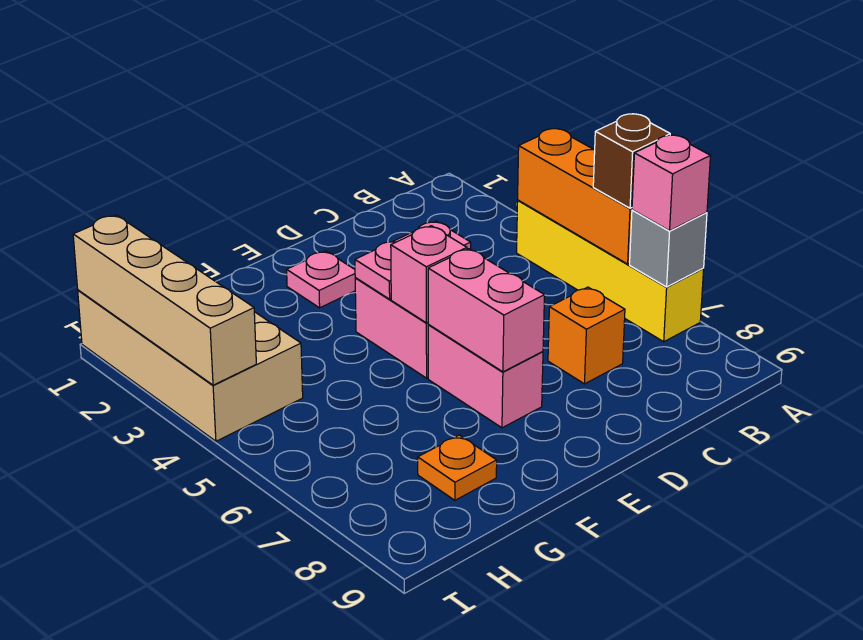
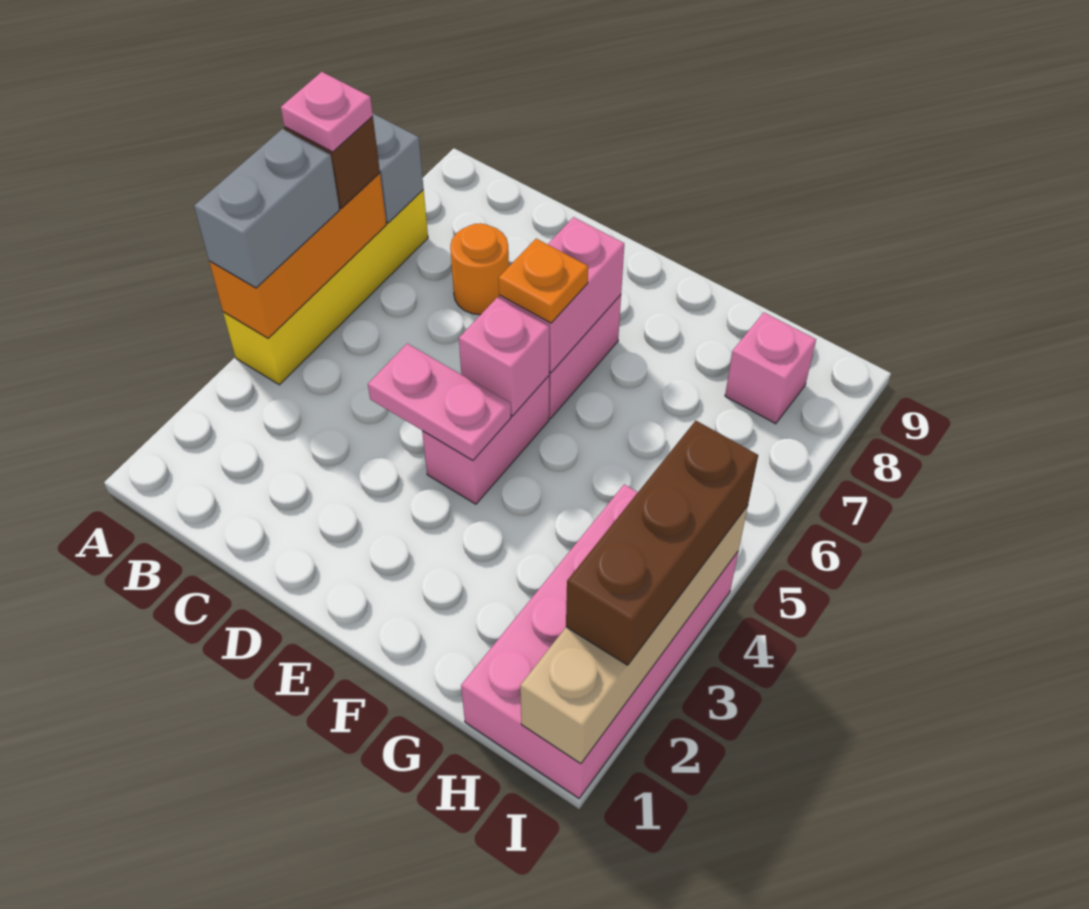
none -> grey 1x2 brick [194,129,339,288]
pink 1x1 brick [632,135,710,231] -> pink 1x1 brick moved to [725,313,816,424]
orange 1x1 brick [548,287,625,384] -> orange 1x1 round brick [450,223,509,315]
pink 1x1 plate [287,251,355,308] -> pink 1x1 plate moved to [281,72,373,152]
orange 1x1 plate [418,435,497,500] -> orange 1x1 plate moved to [498,239,588,323]
tan 2x4 brick [78,290,303,441] -> pink 2x4 brick [461,484,738,798]
none -> brown 1x3 brick [566,421,758,665]

